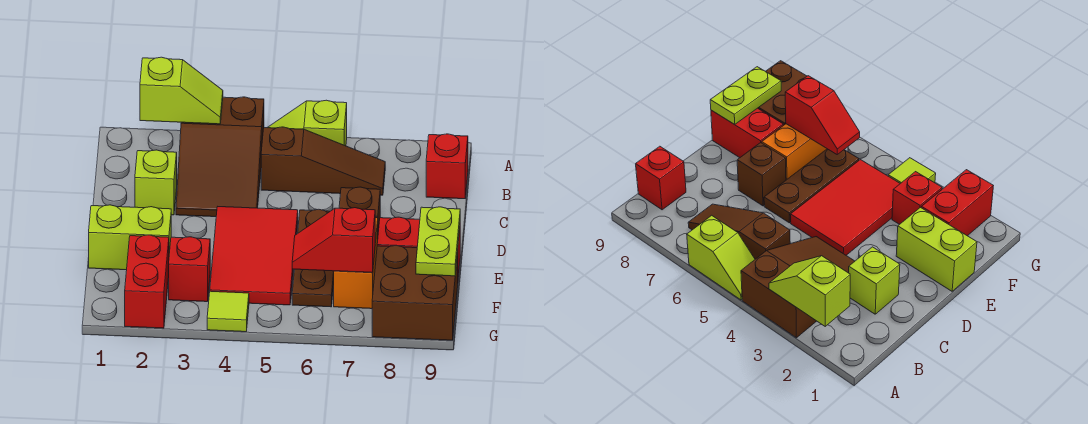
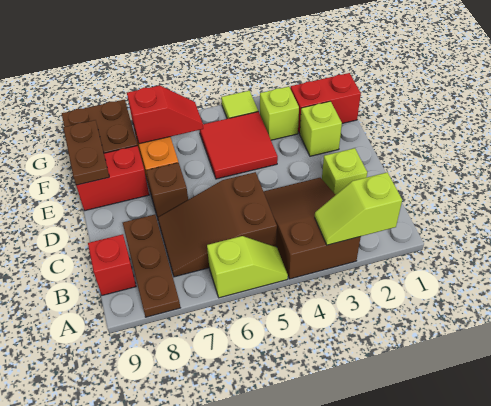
brown 1x3 slope [261,127,385,195] -> brown 2x3 slope [158,172,277,277]
red 2x3 tile [210,207,298,305] -> red 2x2 tile [200,112,278,179]
brown 1x3 plate [292,209,334,307] -> brown 1x3 plate moved to [123,215,180,317]
lime 1x2 brick [89,205,171,270] -> lime 1x1 brick [300,101,342,156]
lime 1x2 plate [416,207,460,276] -> brown 1x2 plate [63,120,109,185]
red 1x2 brick [125,235,169,328] -> red 1x2 brick turned to [291,73,361,134]
red 1x1 brick [169,237,210,302] -> lime 1x1 brick [260,87,299,140]

